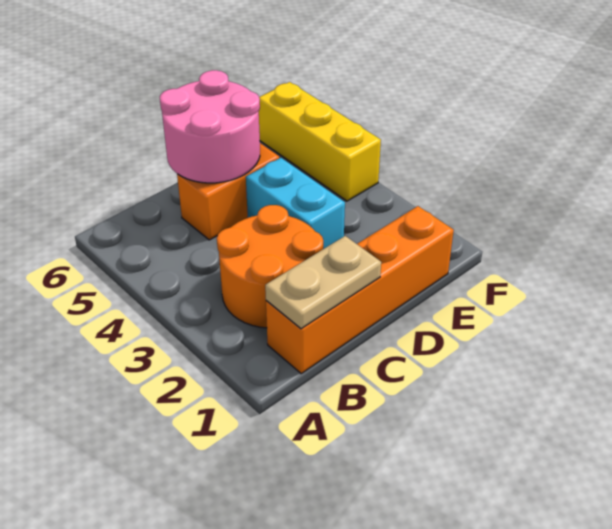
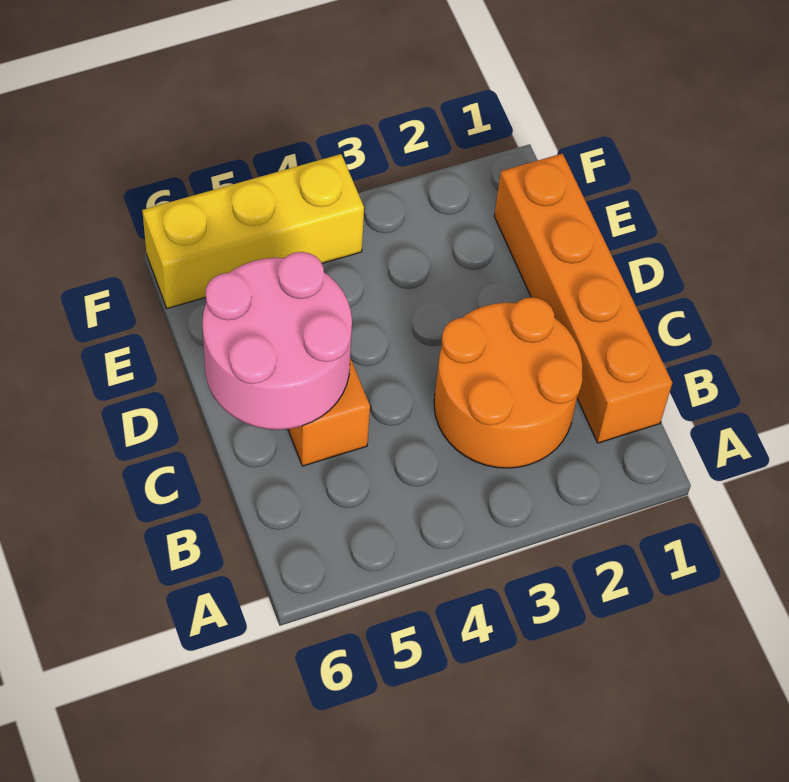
tan 1x2 plate [265,236,381,329] -> none
cyan 1x2 brick [246,158,345,249] -> none

